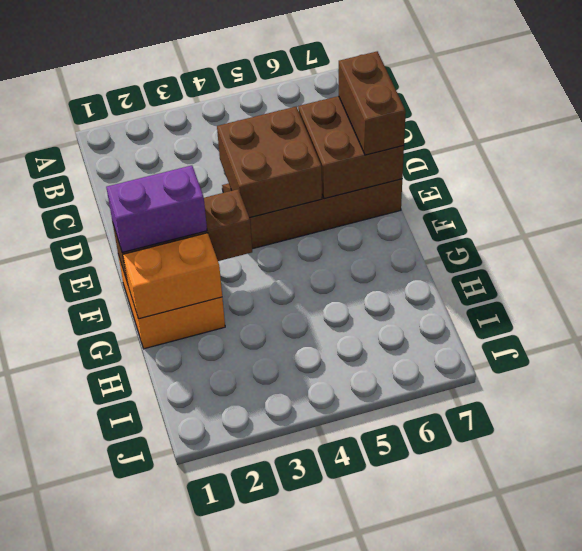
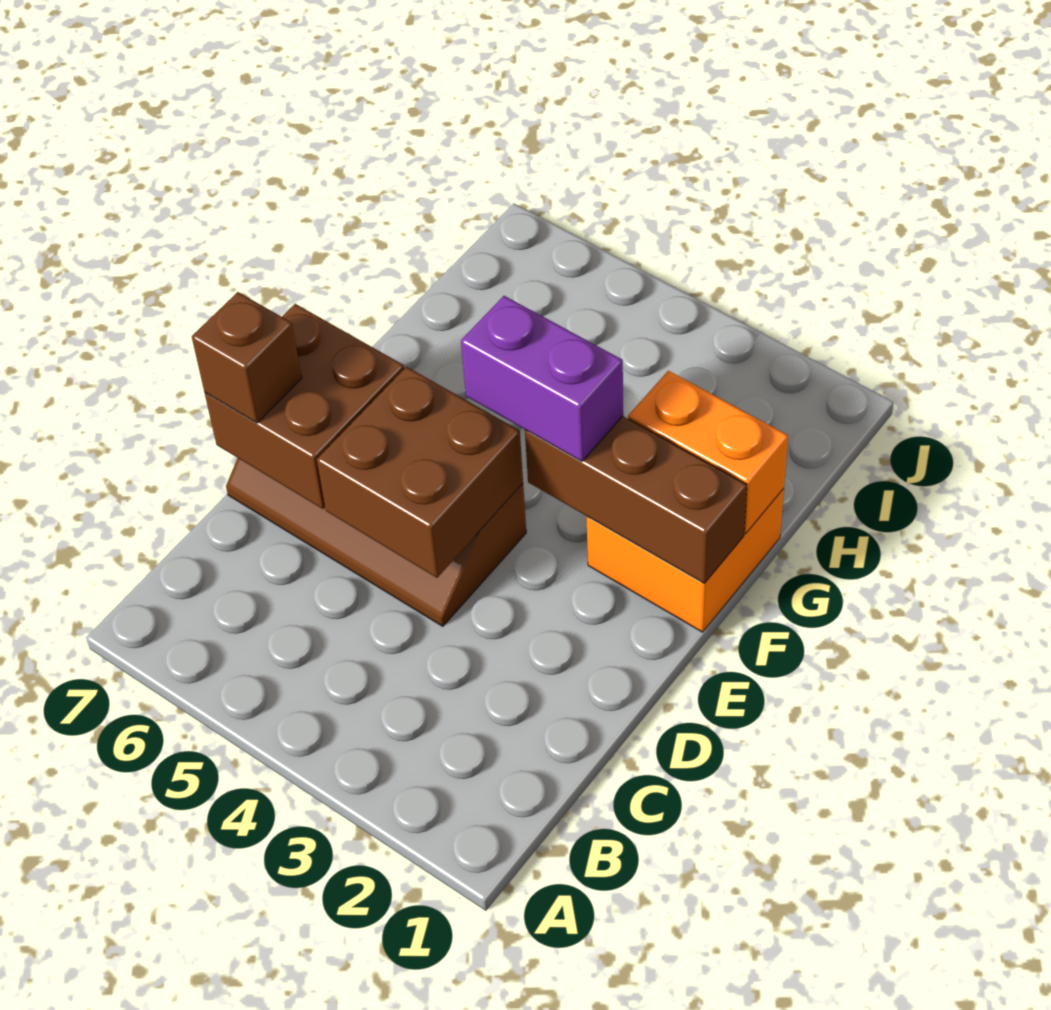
brown 1x2 brick [339,51,406,155] -> brown 1x1 brick [192,292,302,423]
purple 1x2 brick [106,165,207,252] -> purple 1x2 brick moved to [461,296,623,461]

